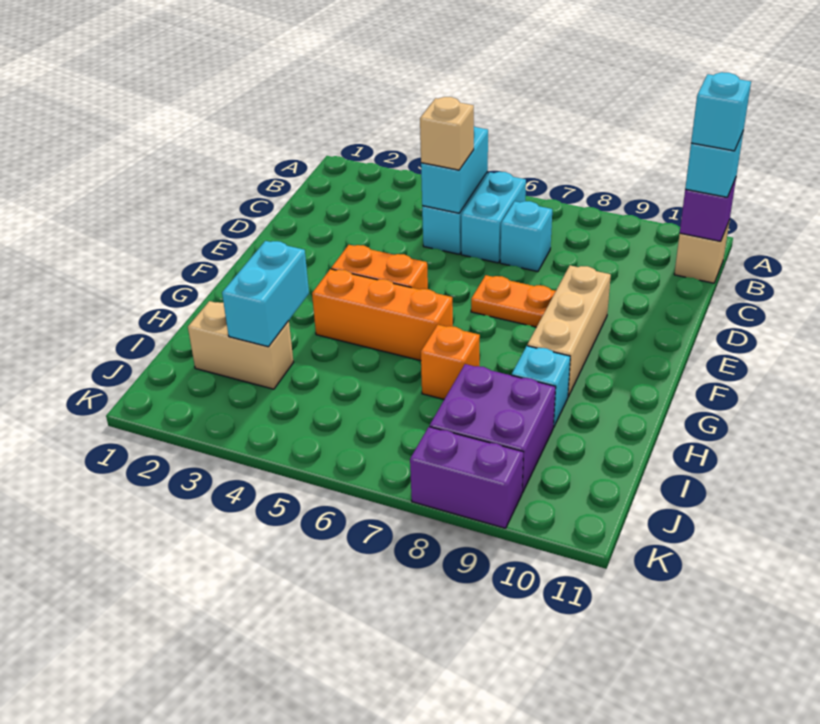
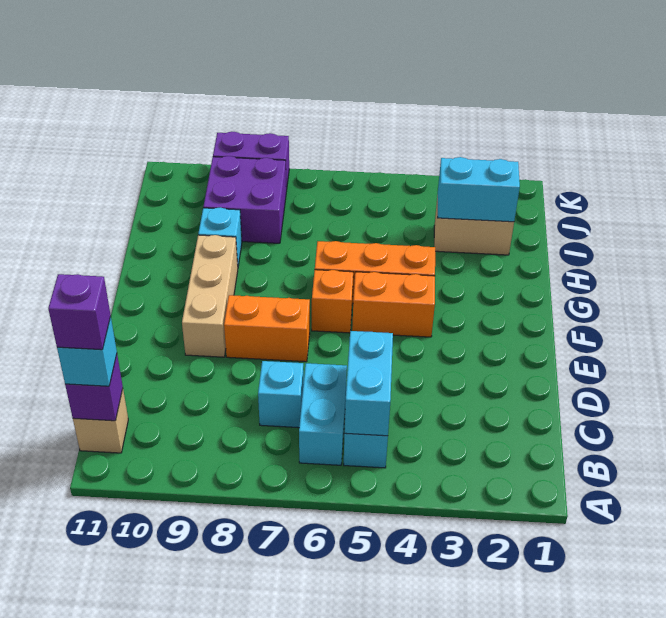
cyan 1x1 brick [691,72,751,151] -> purple 1x1 brick [48,274,111,350]
tan 1x1 brick [420,97,474,170] -> none
orange 1x2 plate [471,275,556,327] -> orange 1x2 brick [224,295,310,362]
cyan 1x2 brick [222,241,309,347] -> cyan 1x2 brick turned to [437,157,520,222]
orange 1x1 brick [421,325,480,399] -> orange 1x1 brick moved to [312,270,353,333]

